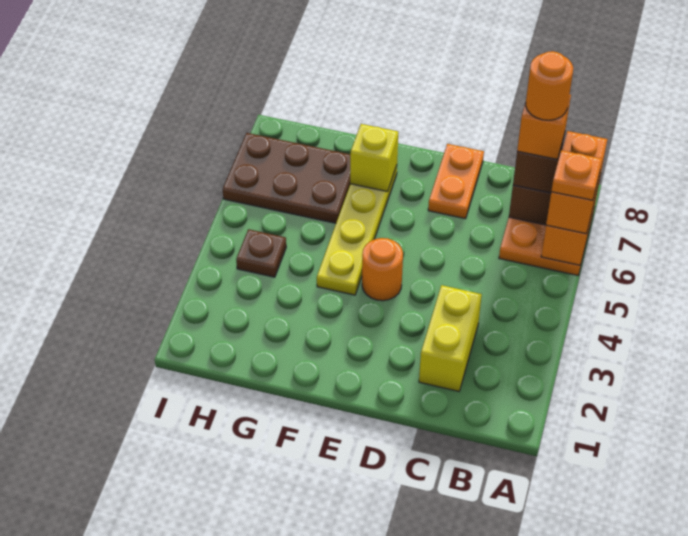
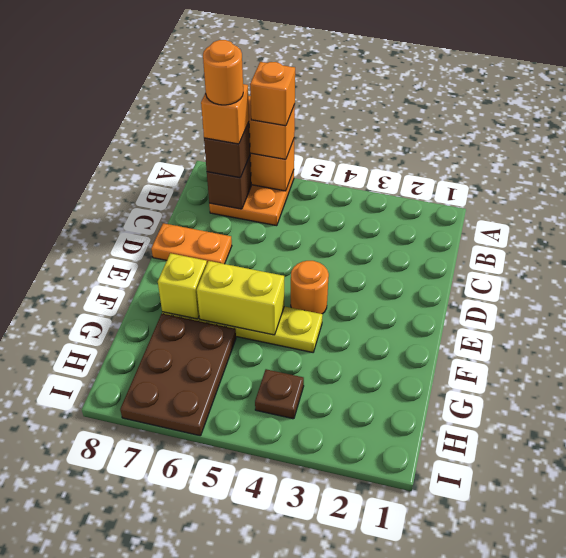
orange 1x1 plate [551,150,602,201] -> orange 1x1 brick [250,62,295,126]
yellow 1x2 brick [419,285,482,391] -> yellow 1x2 brick moved to [197,261,284,335]

